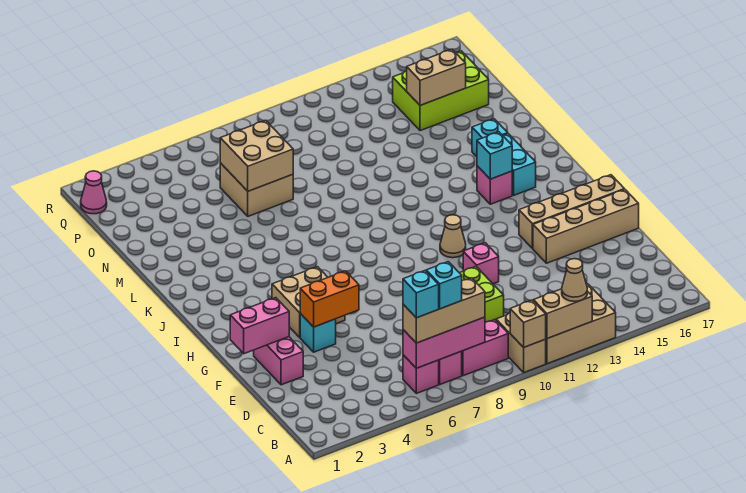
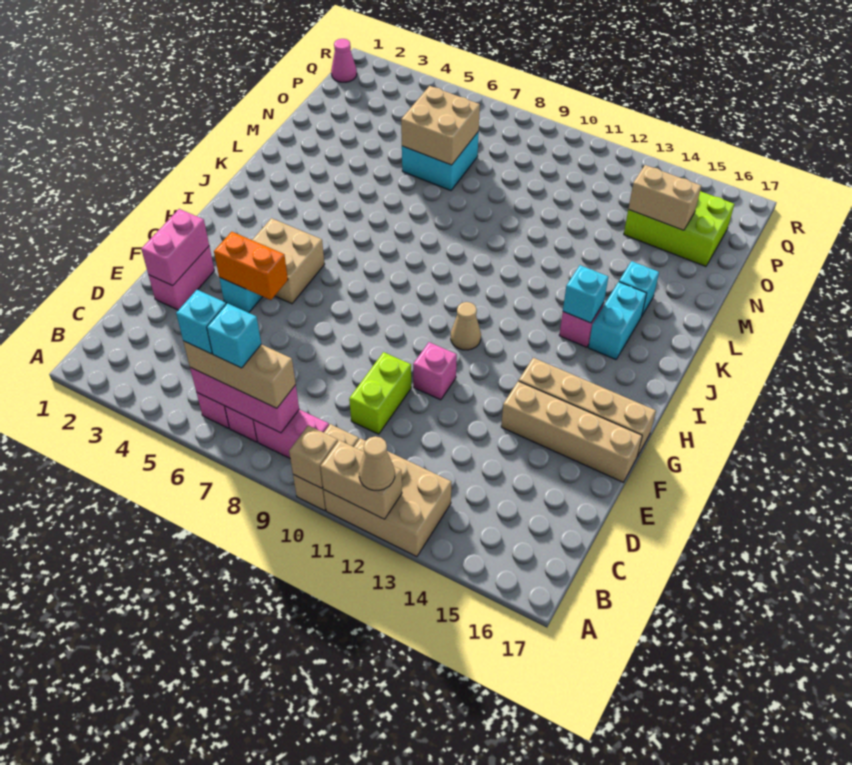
pink 1x2 brick [230,298,289,354] -> pink 1x2 brick turned to [141,209,209,286]
tan 2x2 brick [220,163,293,216] -> cyan 2x2 brick [402,131,479,191]

